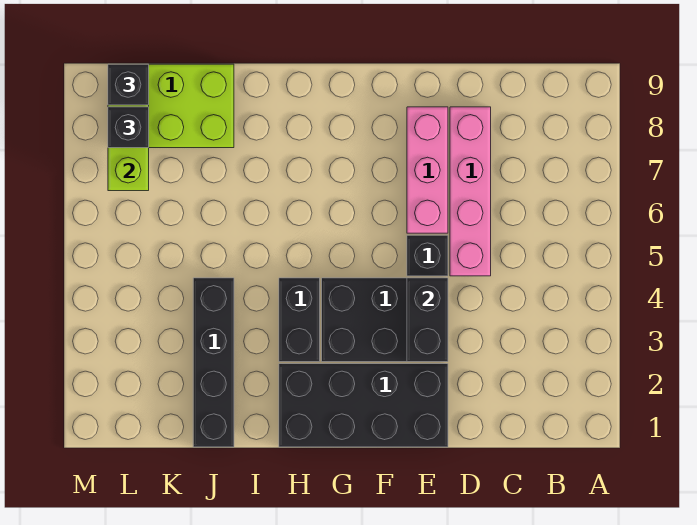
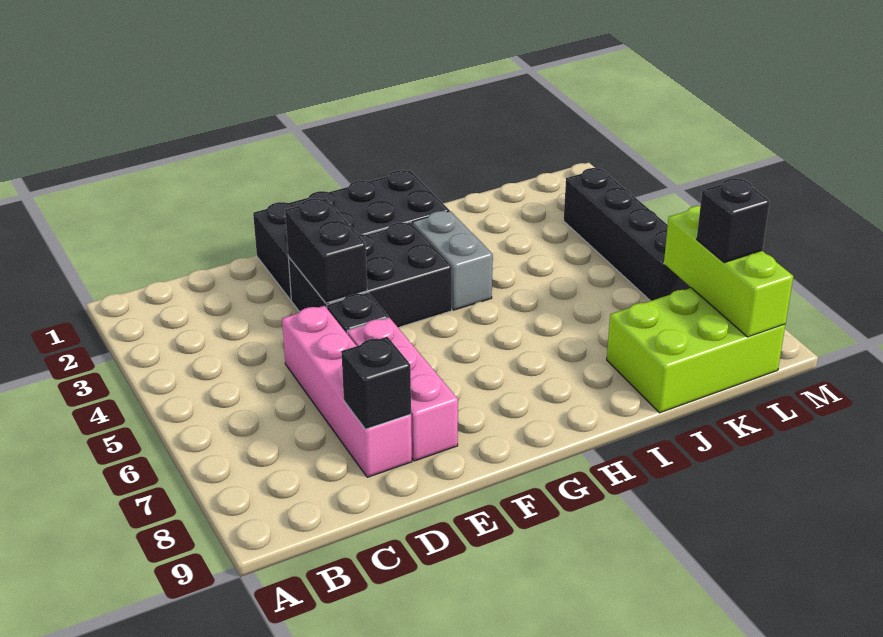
black 1x2 brick [279,278,320,362] -> grey 1x2 brick [413,211,493,310]
black 1x4 brick [193,278,234,447] -> black 1x4 brick moved to [564,168,691,301]
black 1x1 brick [108,64,149,105] -> black 1x1 brick moved to [341,337,411,429]

